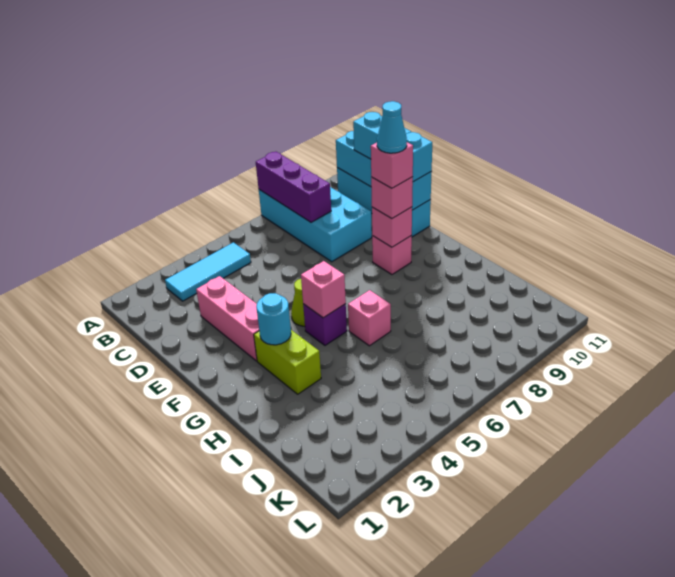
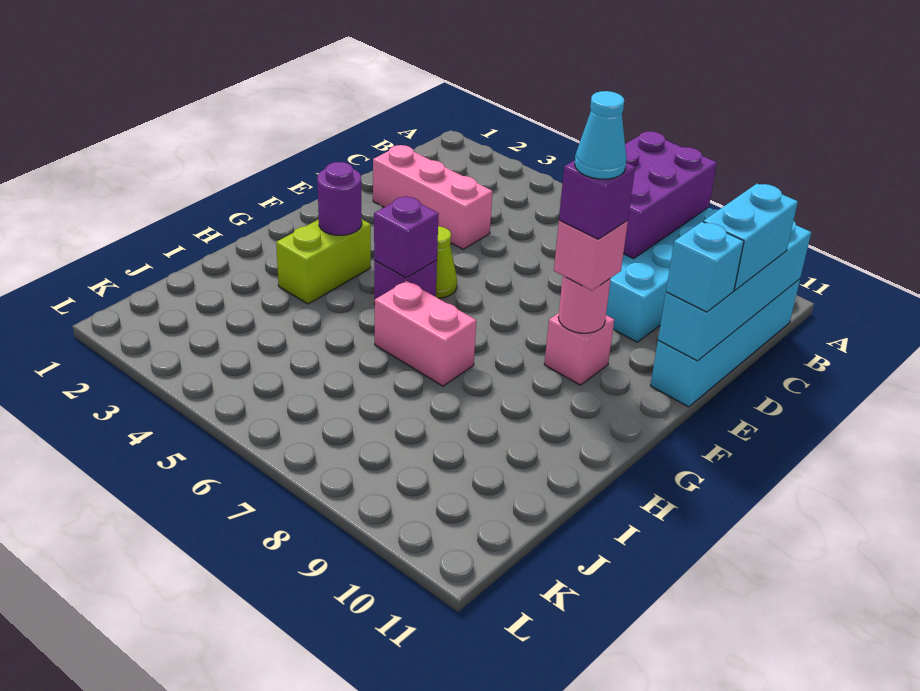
purple 1x3 brick [256,152,331,222] -> purple 2x3 brick [623,132,717,259]
cyan 1x3 tile [165,242,251,301] -> none
pink 1x3 brick [196,276,259,361] -> pink 1x3 brick turned to [373,145,492,249]
pink 1x1 brick [372,207,412,247] -> pink 1x1 round brick [559,276,611,333]
pink 1x1 brick [371,142,413,188] -> purple 1x1 brick [559,160,635,239]
cyan 1x1 round brick [256,293,291,345] -> purple 1x1 round brick [317,162,362,235]
pink 1x1 brick [301,261,346,318] -> purple 1x1 brick [374,196,439,278]
pink 1x1 brick [348,290,391,346] -> pink 1x2 brick [375,281,476,386]

